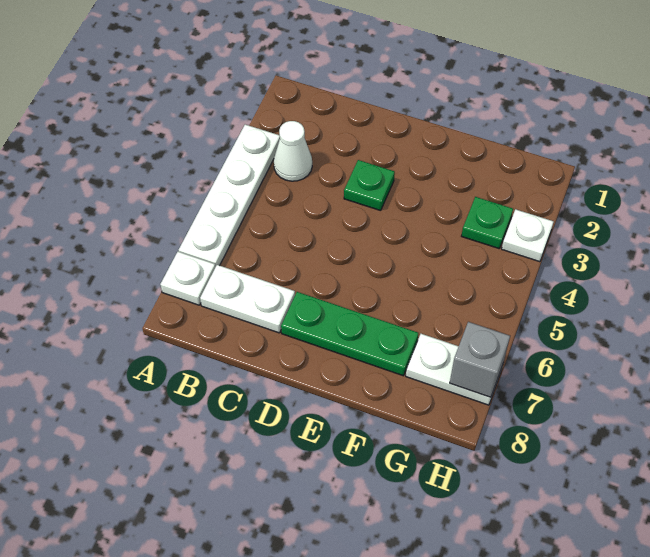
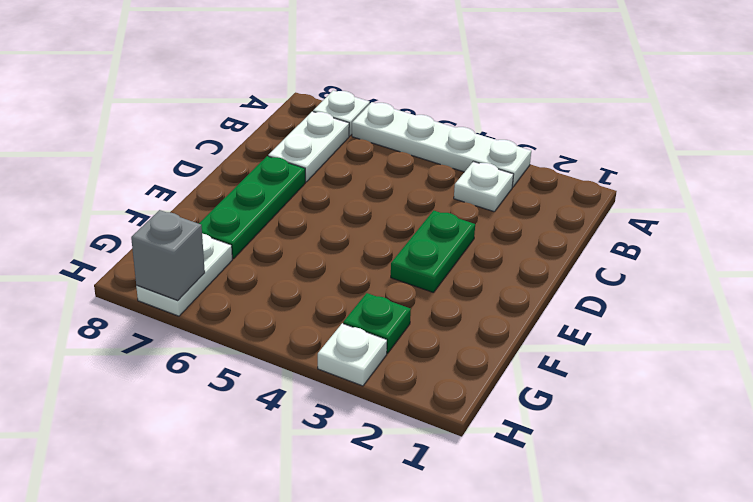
white 1x1 cone [274,121,312,181] -> white 1x1 plate [454,161,514,212]
green 1x1 plate [344,160,395,211] -> green 1x2 plate [391,210,475,293]

